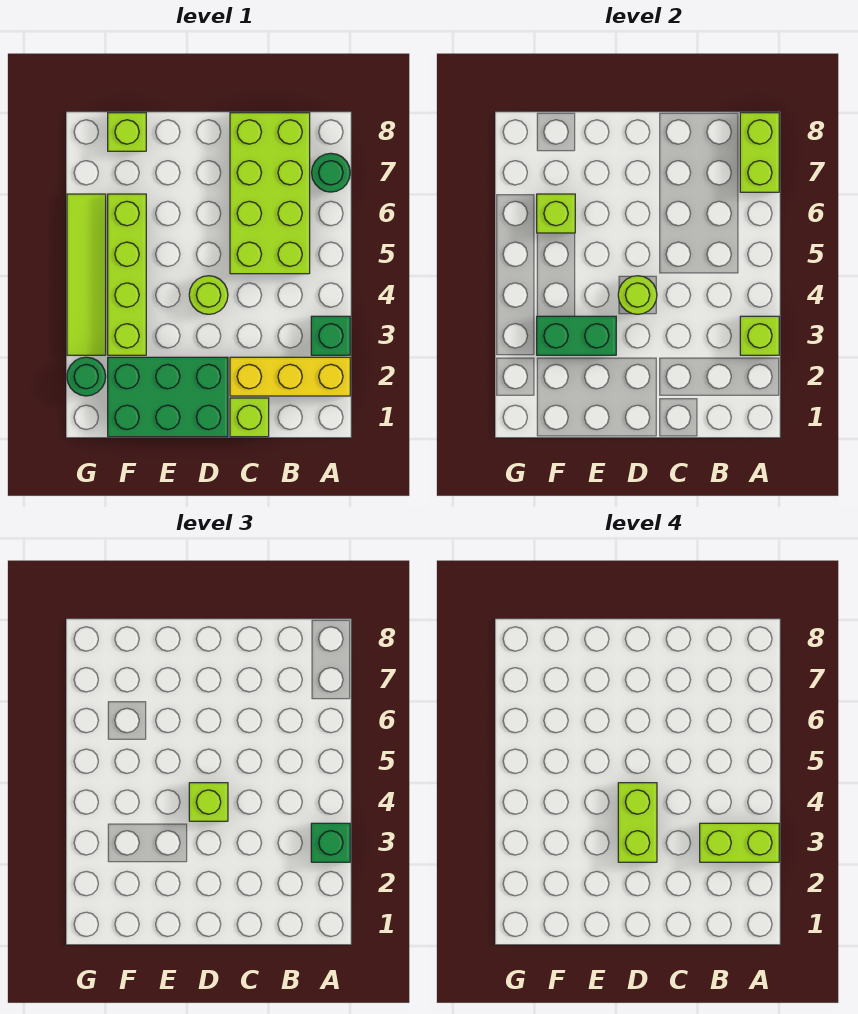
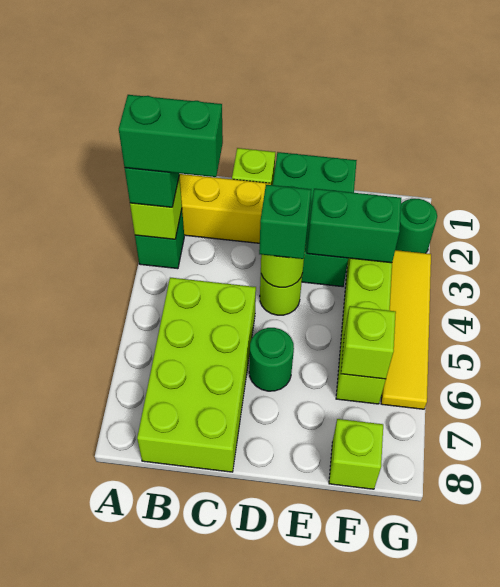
lime 1x2 brick [700,823,779,862] -> green 1x2 brick [119,95,223,177]
green 1x1 round brick [312,153,350,192] -> green 1x1 round brick moved to [249,328,294,391]
lime 1x2 brick [740,113,779,192] -> none
green 2x3 brick [108,357,228,437] -> green 2x3 brick turned to [273,152,357,287]
lime 1x2 brick [618,783,657,862] -> none
lime 1x1 brick [189,783,228,821] -> green 1x1 brick [259,185,311,259]
lime 1x4 tile [67,194,106,355] -> yellow 1x4 tile [381,250,431,409]

